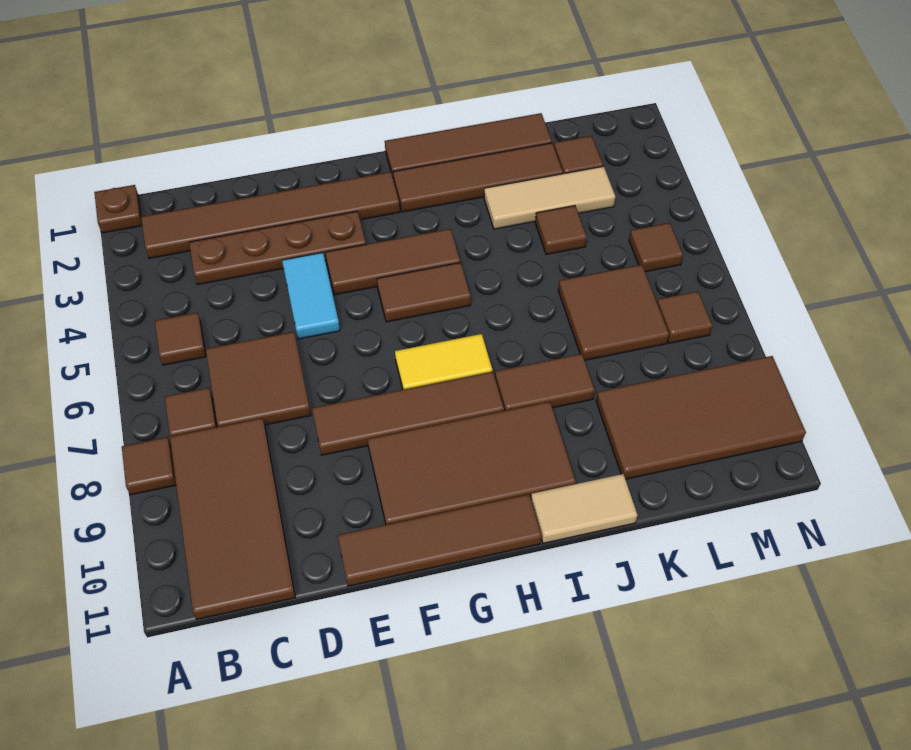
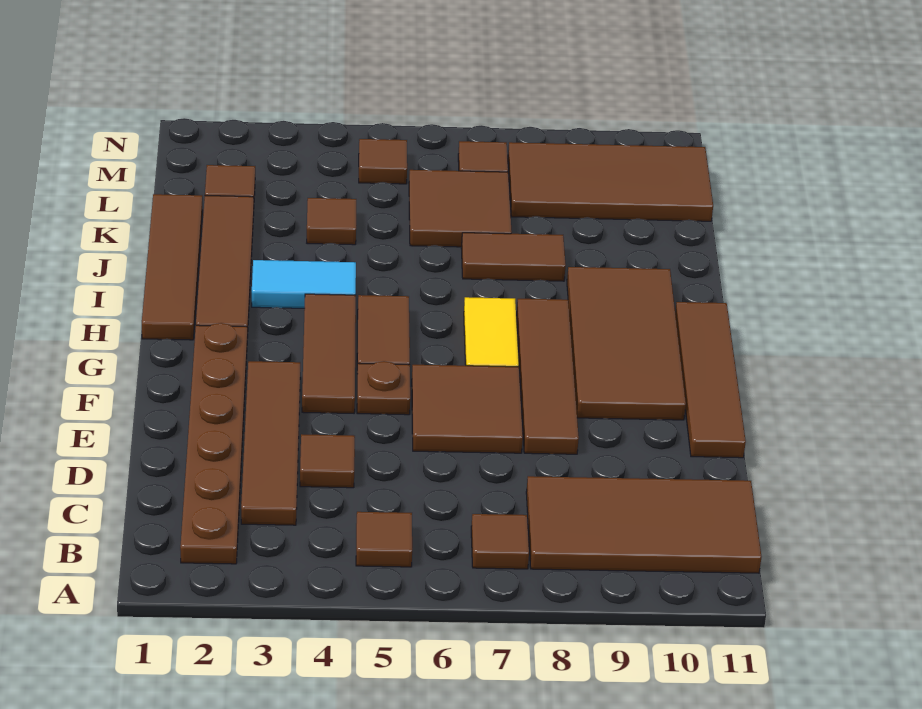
brown 1x1 plate [94,185,142,233] -> brown 1x1 plate moved to [357,361,410,415]
brown 1x1 tile [122,437,176,495] -> brown 1x1 tile moved to [300,434,355,488]
brown 1x6 tile [141,172,400,258] -> brown 1x6 plate [180,323,247,564]
brown 1x4 plate [189,211,366,285] -> brown 1x4 tile [241,361,300,525]
brown 2x2 tile [206,332,311,427] -> brown 2x2 tile moved to [412,365,523,453]
cyan 1x2 tile [282,253,340,339] -> cyan 1x2 tile moved to [252,260,356,308]
brown 1x2 tile [495,354,595,411] -> brown 1x2 tile turned to [461,233,566,281]
tan 1x2 tile [531,474,638,543] -> none
tan 1x3 tile [484,166,615,229] -> none
brown 2x4 tile [596,356,806,479] -> brown 2x4 tile turned to [508,142,713,221]

